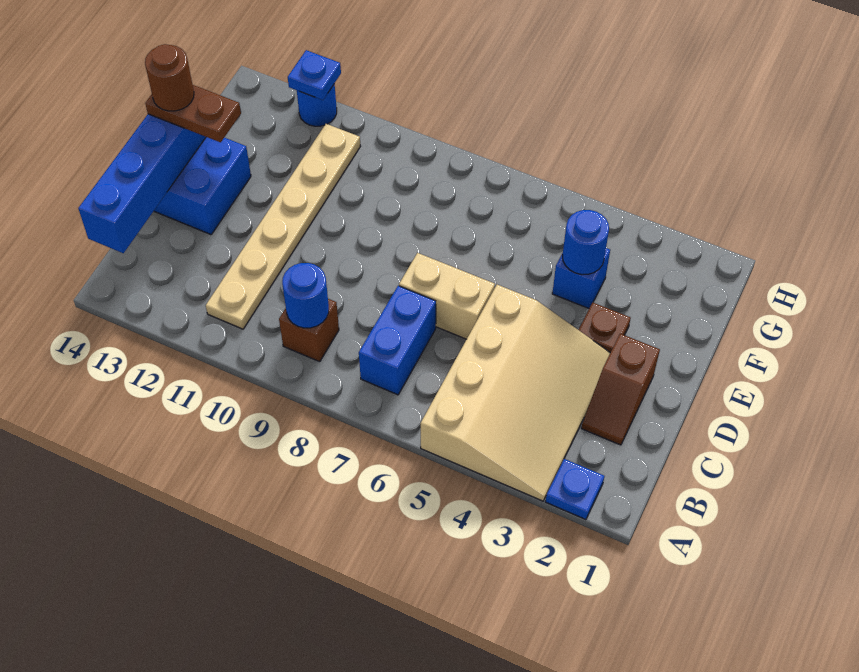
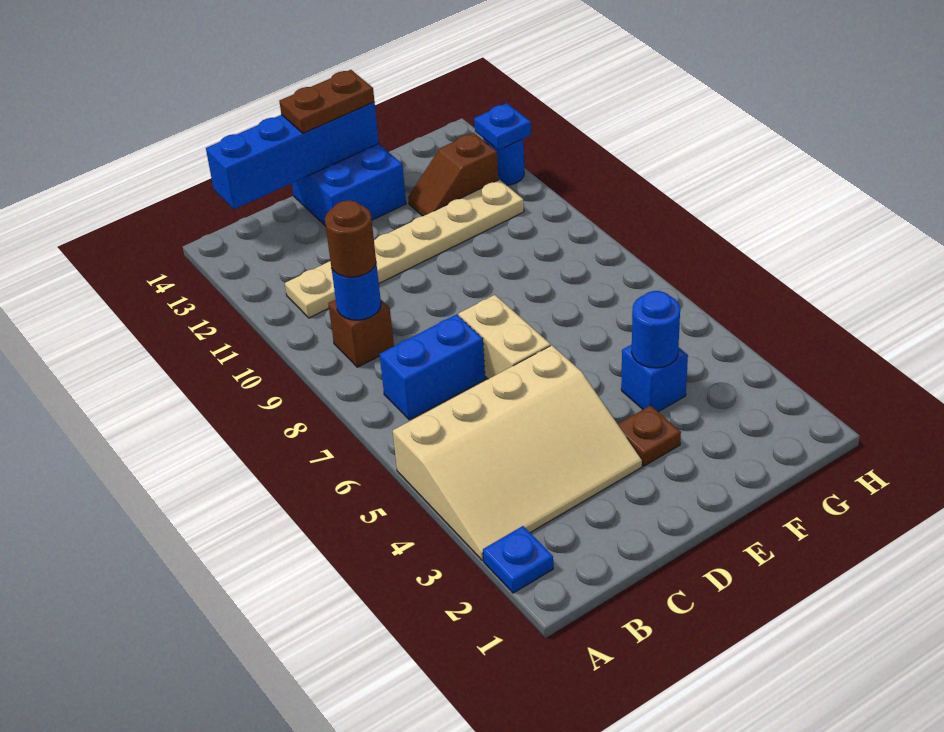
brown 1x2 slope [581,334,660,445] -> brown 1x2 slope moved to [408,133,498,216]
brown 1x2 plate [145,85,241,142] -> brown 1x2 plate turned to [279,70,374,133]
brown 1x1 round brick [145,44,194,111] -> brown 1x1 round brick moved to [325,201,376,277]

